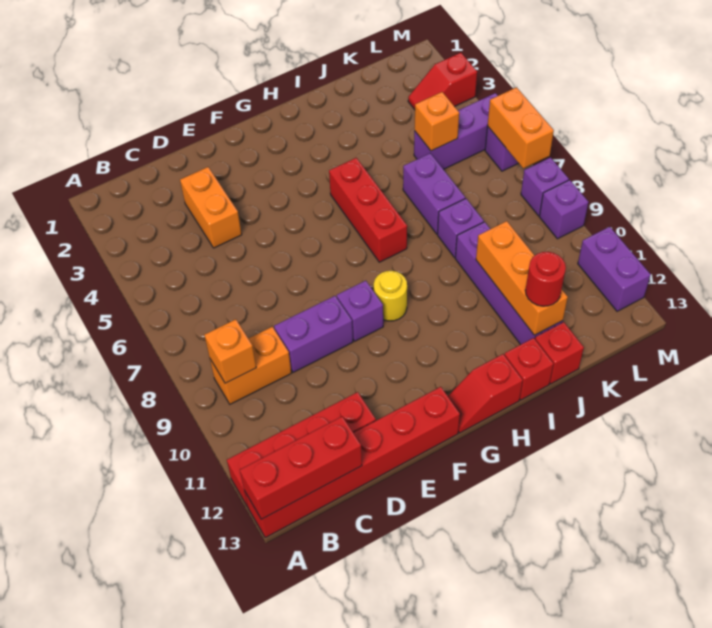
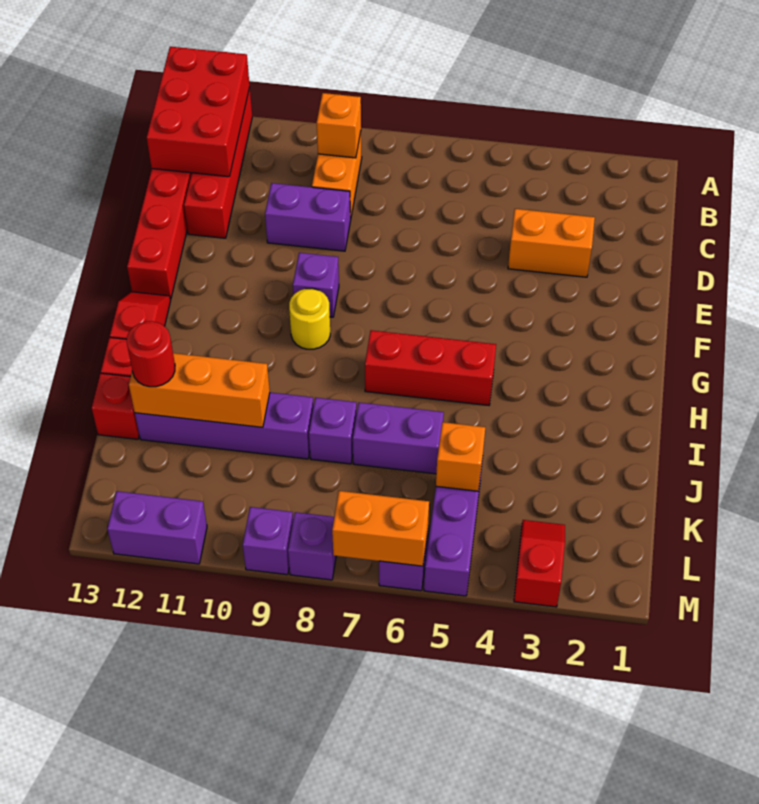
red 1x3 brick [240,416,362,519] -> red 2x3 brick [147,47,250,177]
purple 1x2 brick [274,296,353,372] -> purple 1x2 brick turned to [265,183,351,251]

